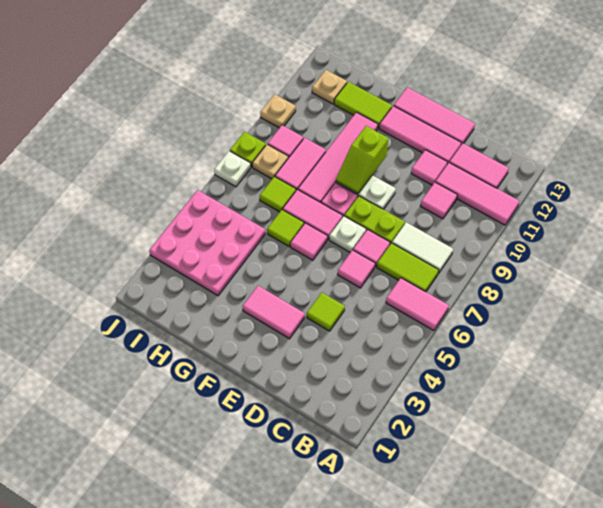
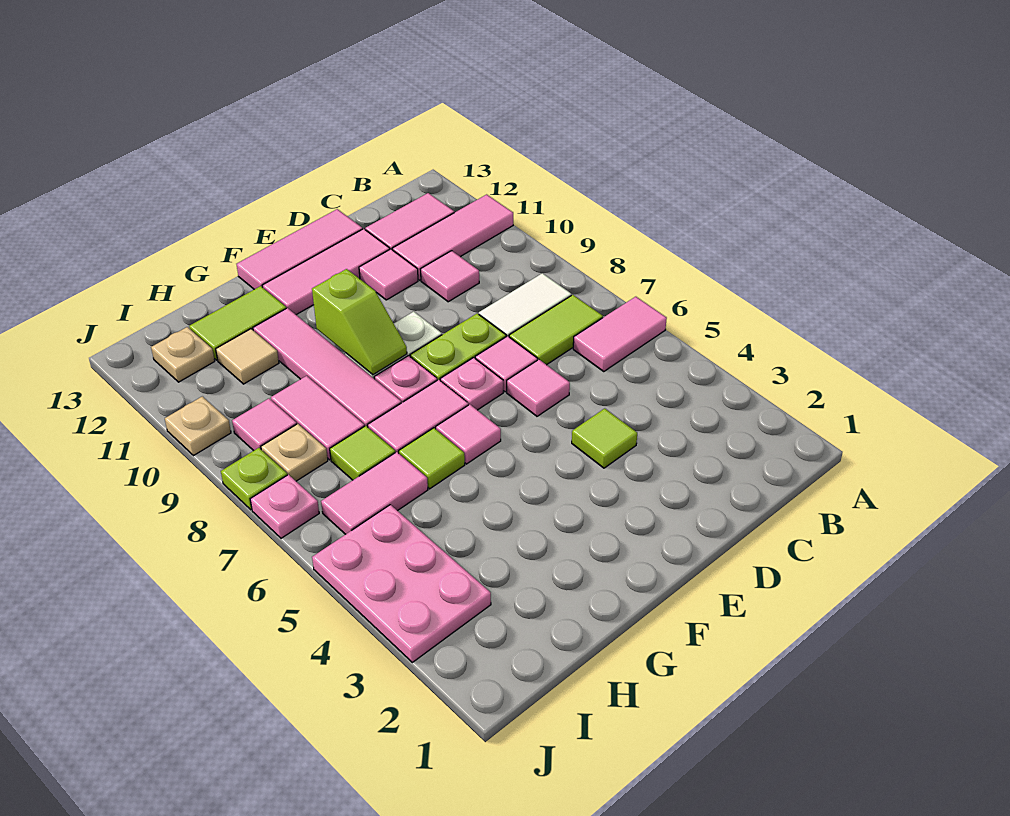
pink 1x2 tile [243,286,305,339] -> pink 1x2 tile moved to [321,452,428,534]
white 1x1 plate [329,216,366,253] -> pink 1x1 plate [440,358,503,410]
pink 3x3 plate [149,190,265,296] -> pink 2x3 plate [312,505,491,662]
none -> tan 1x1 tile [216,329,279,384]
white 1x1 plate [214,151,251,187] -> pink 1x1 plate [250,475,319,538]

